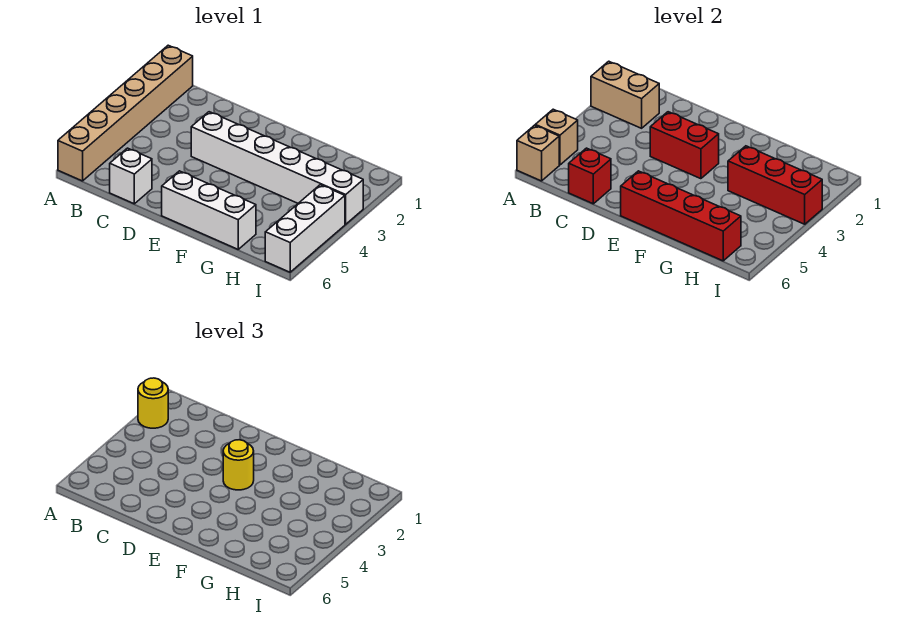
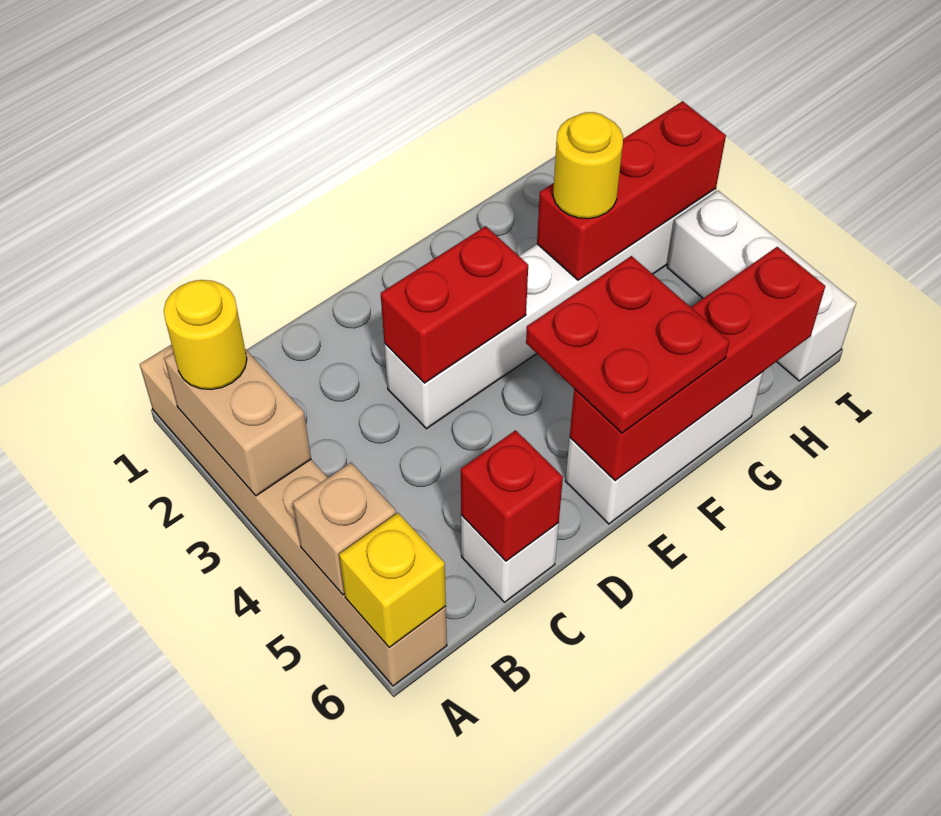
tan 1x2 brick [591,61,659,128] -> tan 1x2 brick turned to [164,349,311,496]
tan 1x1 brick [517,125,559,181] -> yellow 1x1 brick [339,513,446,648]
yellow 1x1 round brick [223,440,254,490] -> yellow 1x1 round brick moved to [553,112,623,219]
none -> red 2x2 plate [526,256,730,433]

